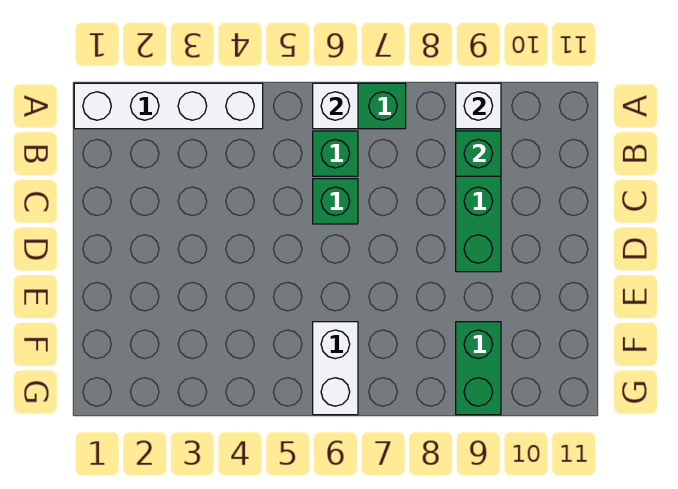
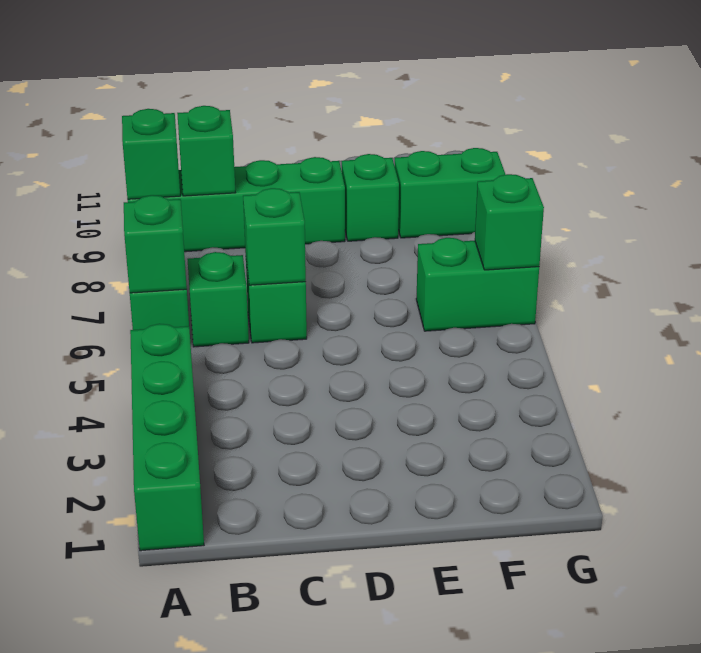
white 1x4 brick [74,83,263,129] -> green 1x4 brick [130,324,204,551]
white 1x1 brick [313,83,358,129] -> green 1x1 brick [124,195,187,293]
white 1x1 brick [456,83,501,129] -> green 1x1 brick [122,109,180,199]
none -> green 1x1 brick [243,188,306,285]
none -> green 1x1 brick [342,154,399,241]
white 1x2 brick [313,322,358,415] -> green 1x2 brick [416,238,539,331]
none -> green 1x1 brick [475,174,544,270]

